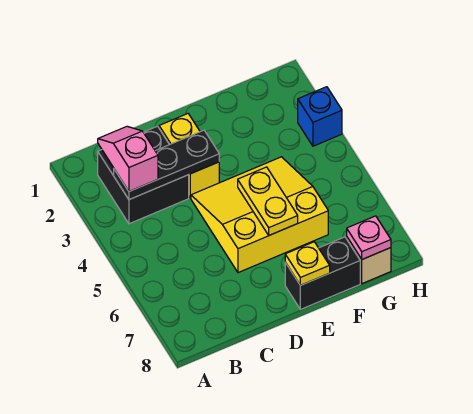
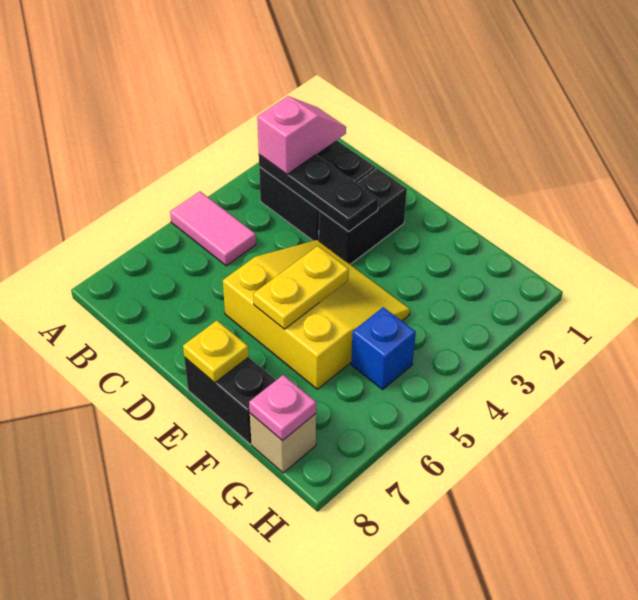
none -> pink 1x2 tile [170,191,256,266]
yellow 1x2 brick [159,114,219,198] -> black 1x2 brick [319,168,407,264]
blue 1x1 brick [298,87,342,146] -> blue 1x1 brick moved to [351,307,416,389]

